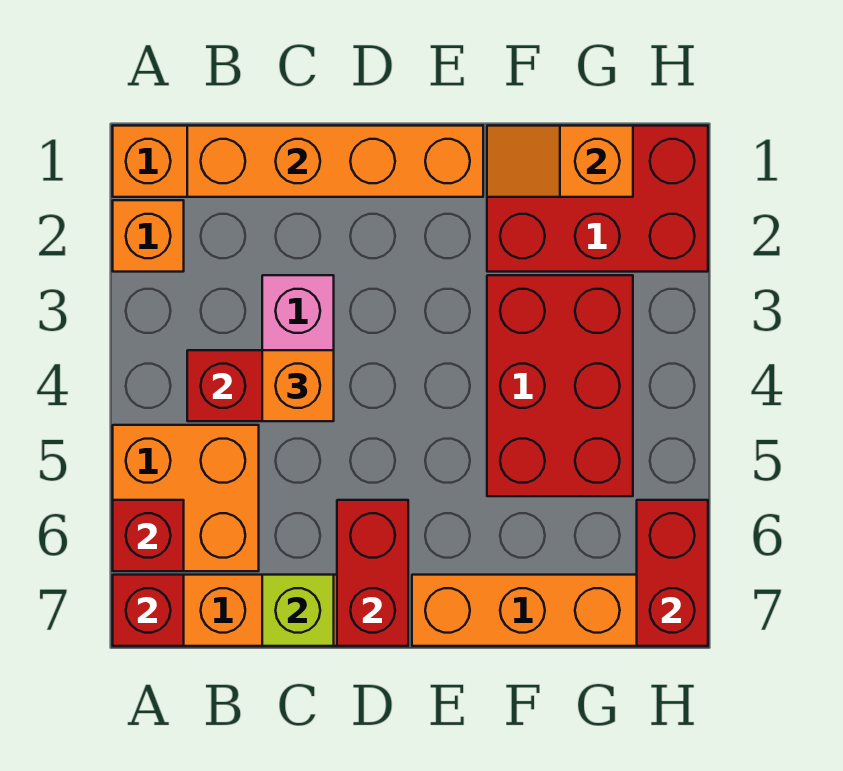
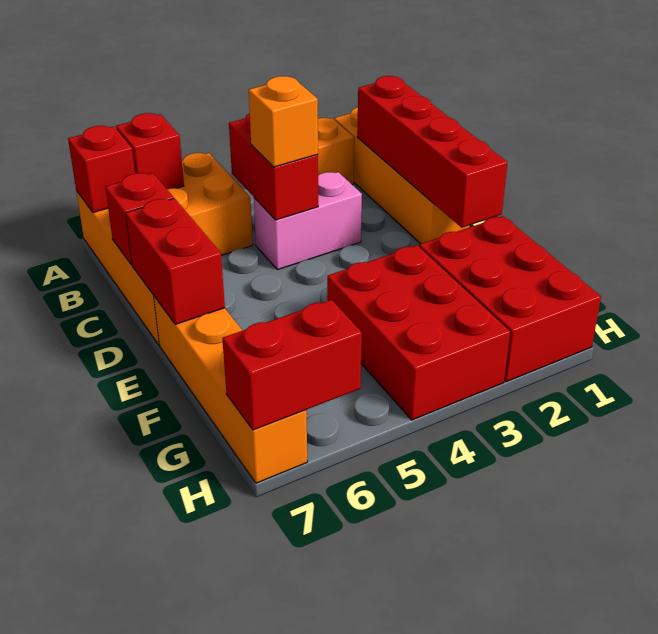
orange 1x4 brick [187,126,483,197] -> red 1x4 brick [357,76,508,228]
lime 1x1 brick [262,575,334,646] -> red 1x1 brick [105,173,174,265]
red 1x2 brick [337,500,408,646] -> red 1x2 brick turned to [126,198,225,324]
orange 1x2 slope [487,126,633,197] -> none
red 2x3 brick [487,275,633,496] -> red 2x3 brick turned to [327,245,510,420]

